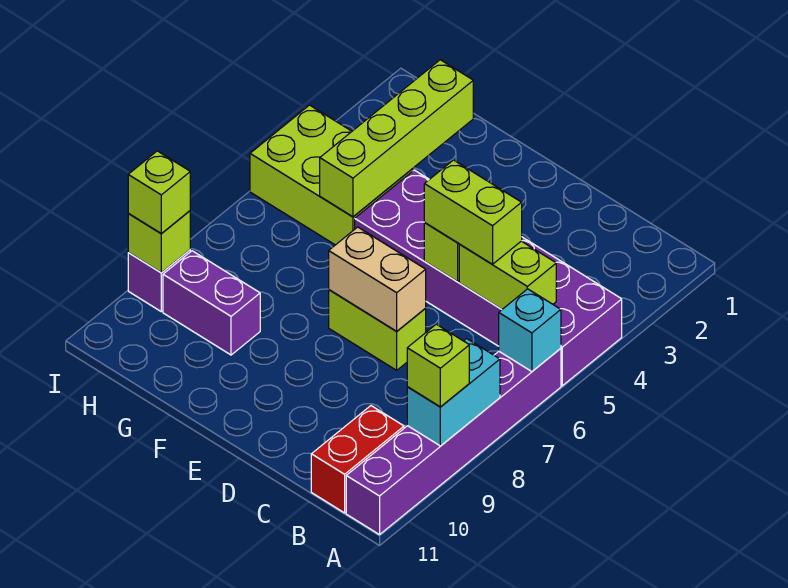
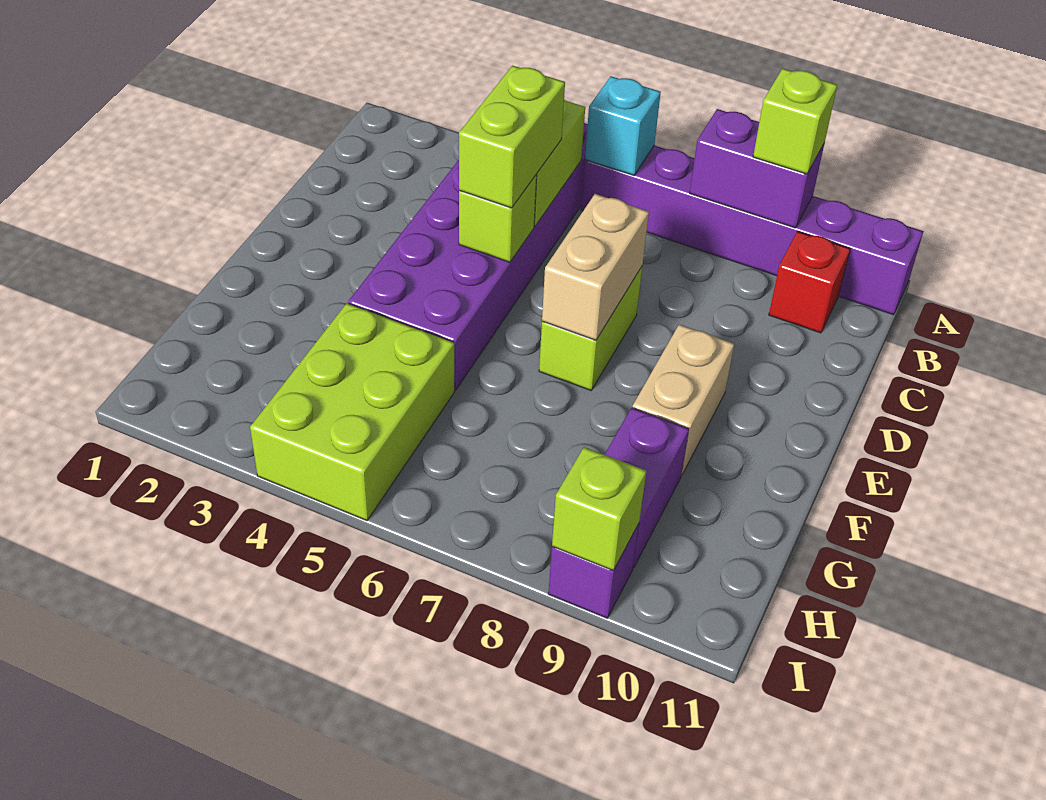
cyan 1x2 brick [407,339,500,446] -> purple 1x2 brick [690,109,824,228]
red 1x2 brick [311,406,404,513] -> red 1x1 brick [769,231,850,333]
none -> tan 1x2 brick [632,324,734,475]
lime 1x4 brick [320,60,473,217] -> none
lime 1x1 brick [128,151,190,234] -> none

